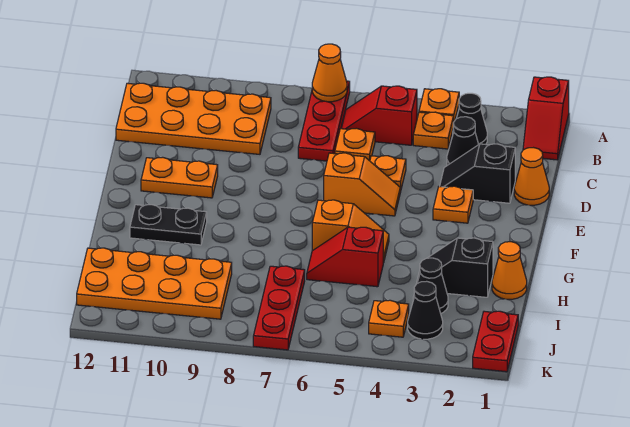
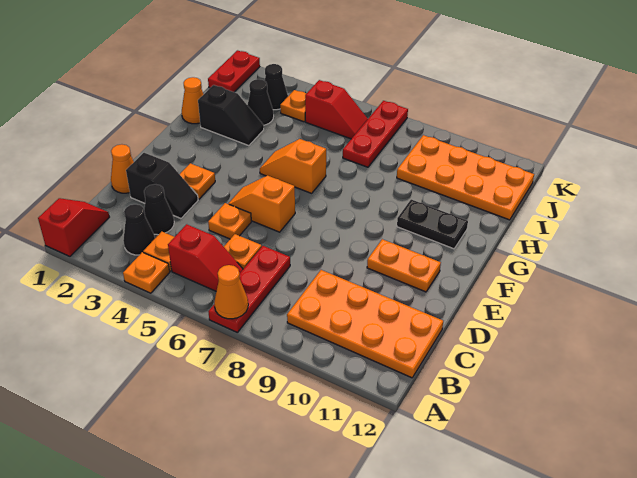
red 1x2 slope [307,227,383,287] -> red 1x2 slope moved to [305,80,368,139]

